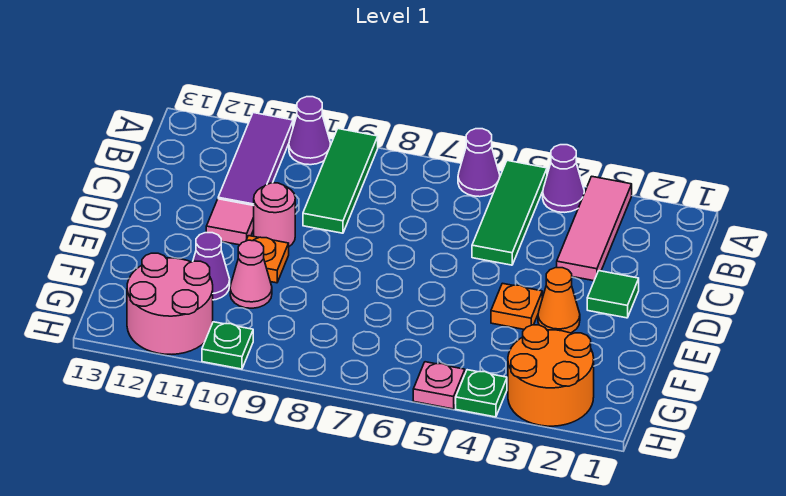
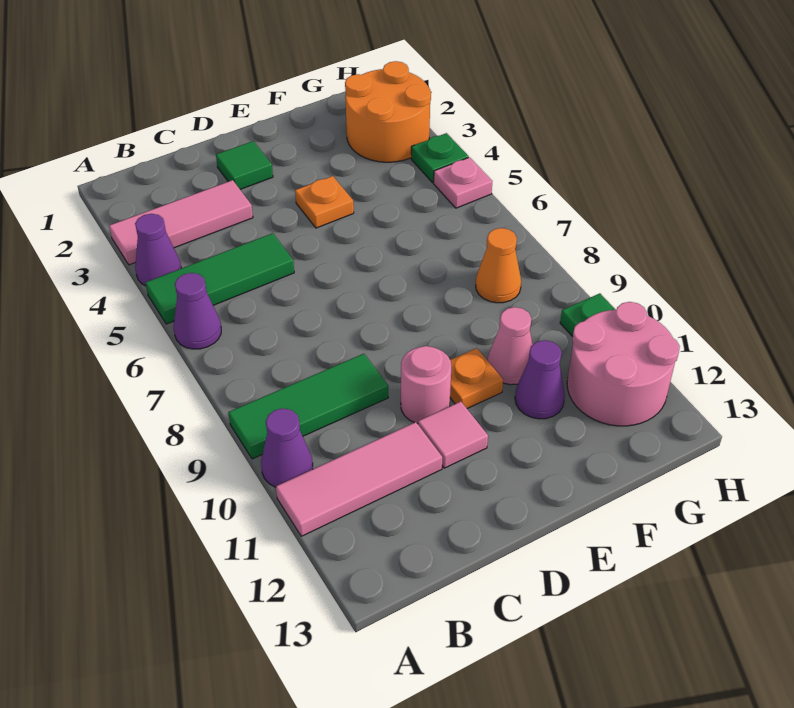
purple 1x3 tile [218,113,293,206] -> pink 1x3 tile [276,422,442,536]
orange 1x1 cone [538,268,580,333] -> orange 1x1 cone moved to [476,228,521,303]

